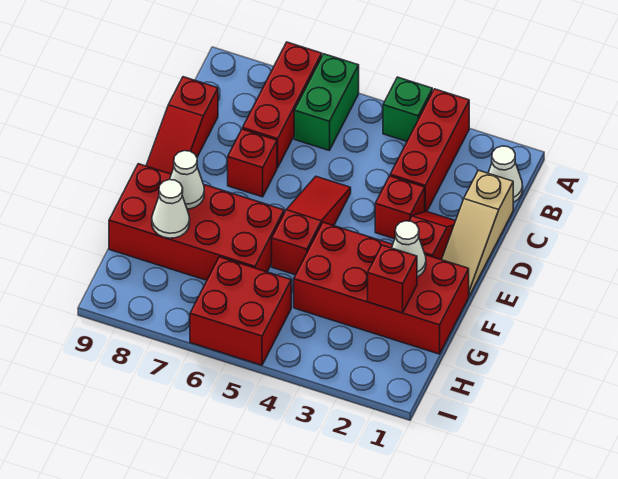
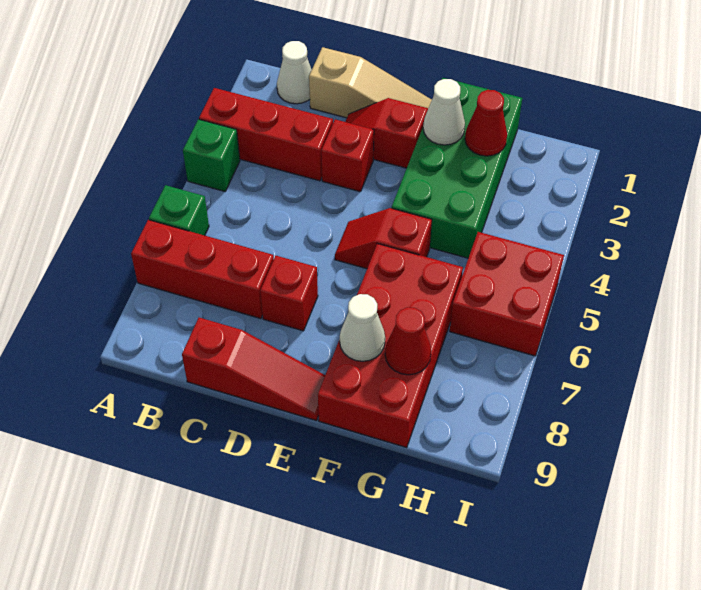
green 1x2 brick [294,54,359,150] -> green 1x1 brick [149,185,209,236]
red 1x3 slope [272,176,351,275] -> red 1x2 slope [335,208,432,269]
red 2x4 brick [294,222,469,354] -> green 2x4 brick [392,78,522,258]
red 1x1 brick [368,245,417,313] -> red 1x1 cone [465,90,507,156]
white 1x1 cone [152,180,190,238] -> red 1x1 cone [385,307,431,375]

